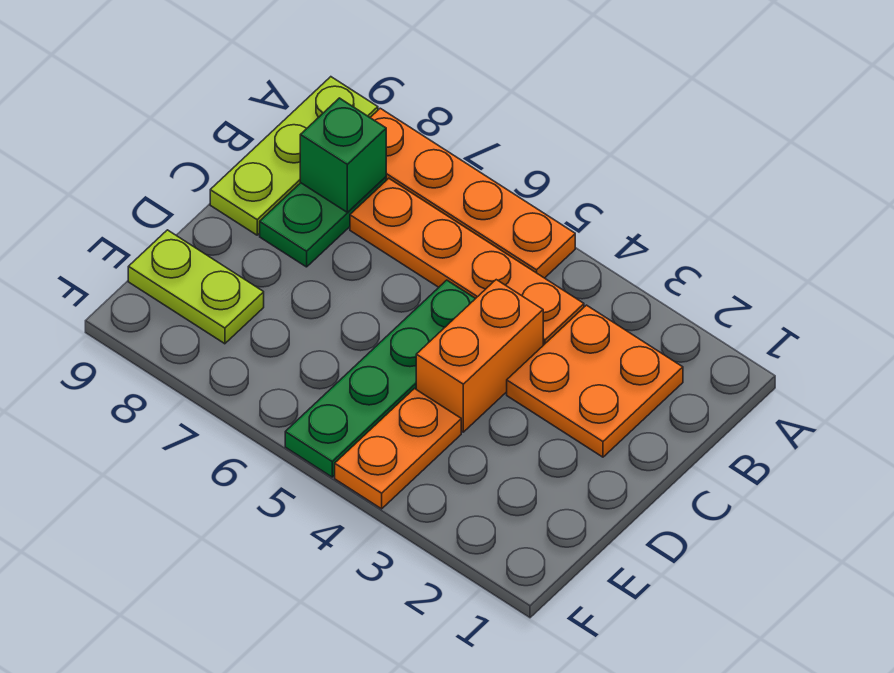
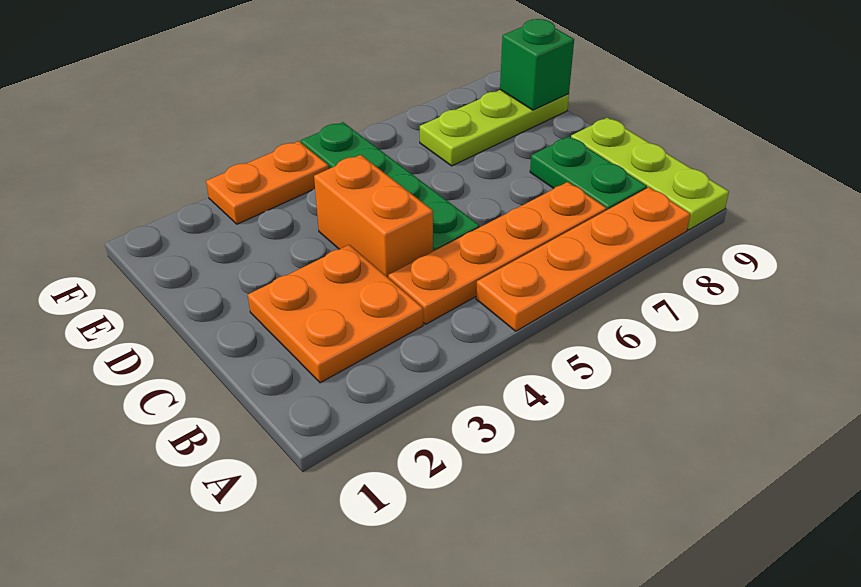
green 1x1 brick [300,98,386,212] -> green 1x1 brick moved to [500,19,574,110]
orange 1x2 plate [335,389,461,509] -> orange 1x2 plate turned to [206,141,328,224]
lime 1x2 plate [128,230,264,344] -> lime 1x3 plate [420,90,569,166]

